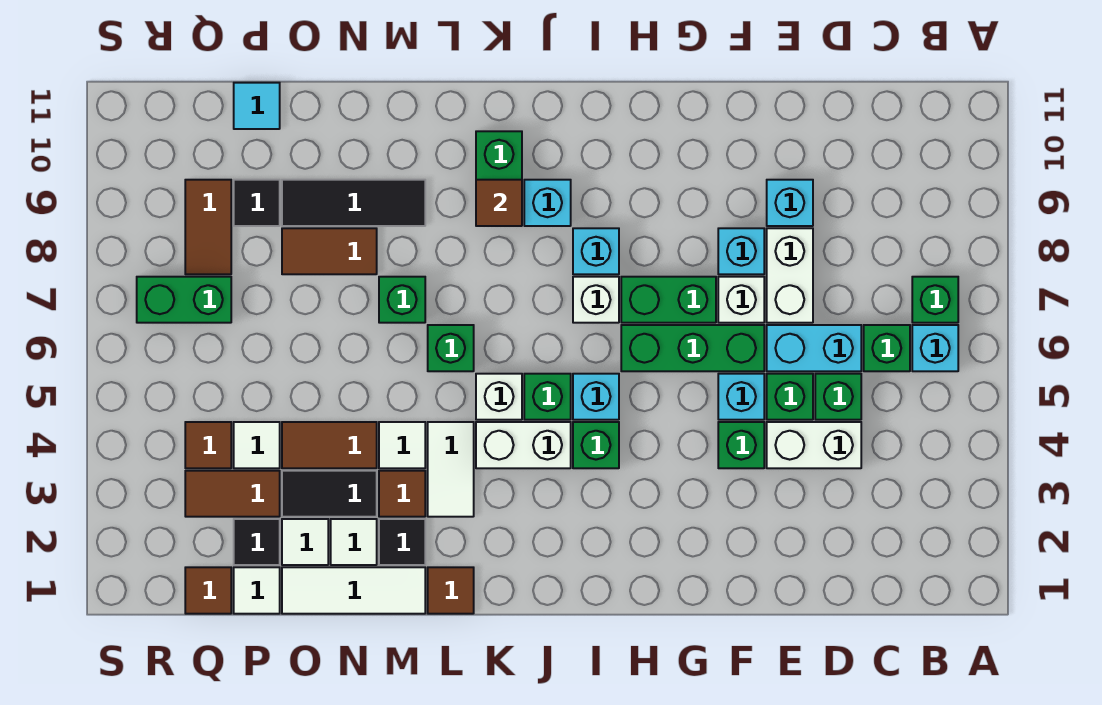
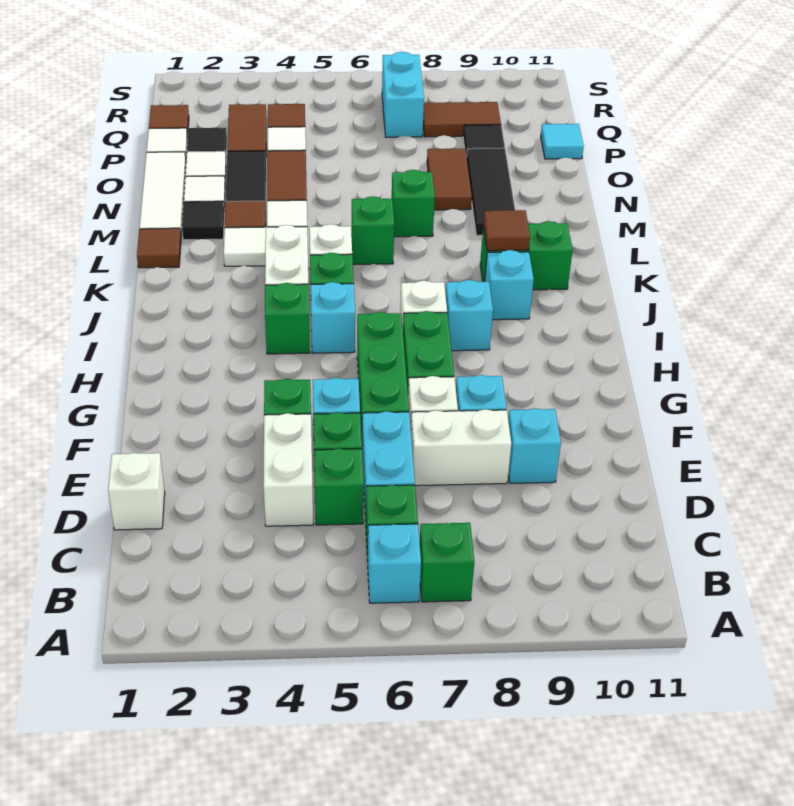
none -> white 1x1 brick [108,453,165,530]
green 1x2 brick [137,277,231,323] -> cyan 1x2 brick [382,52,424,137]

